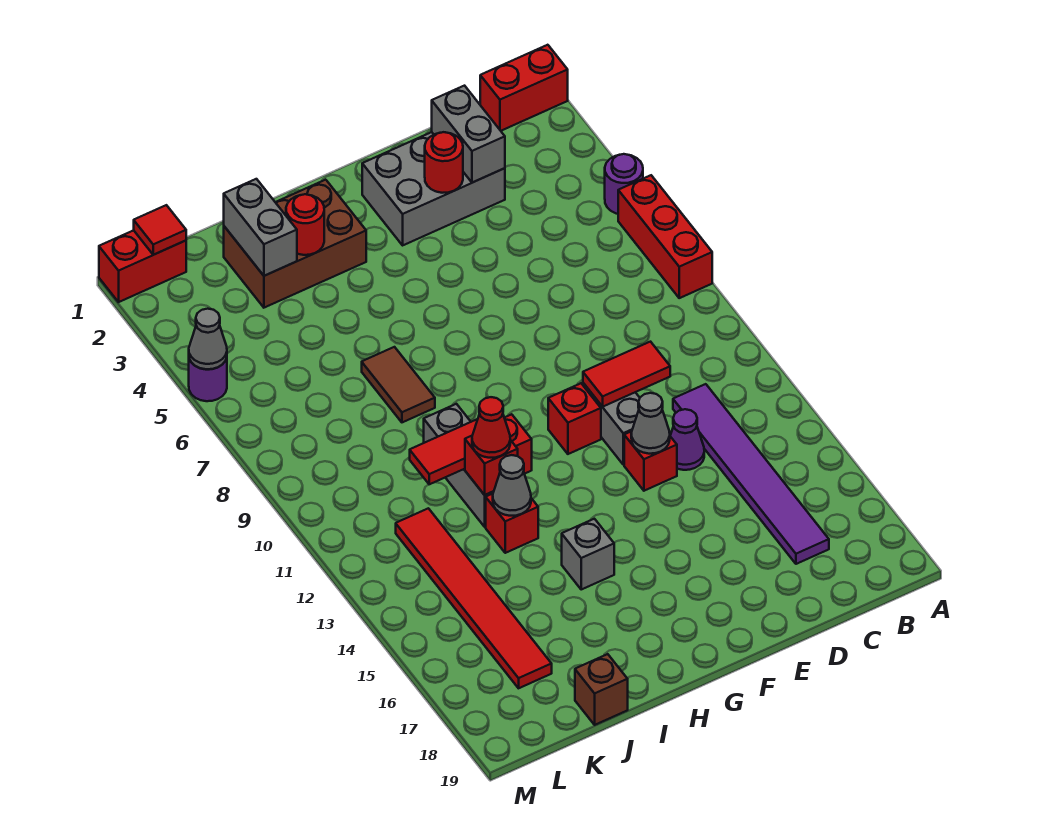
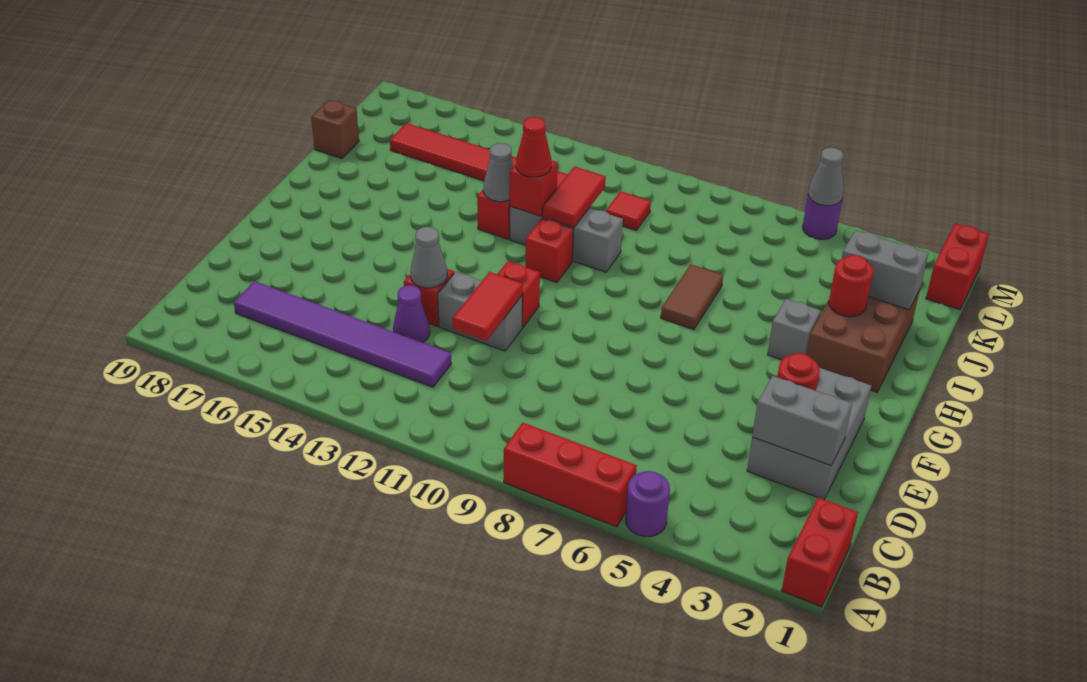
grey 1x1 brick [562,519,614,589] -> grey 1x1 brick moved to [768,299,821,360]
brown 1x2 tile [362,347,435,422] -> brown 1x2 tile turned to [661,264,723,330]
red 1x1 tile [134,205,186,255] -> red 1x1 tile moved to [606,191,651,230]

